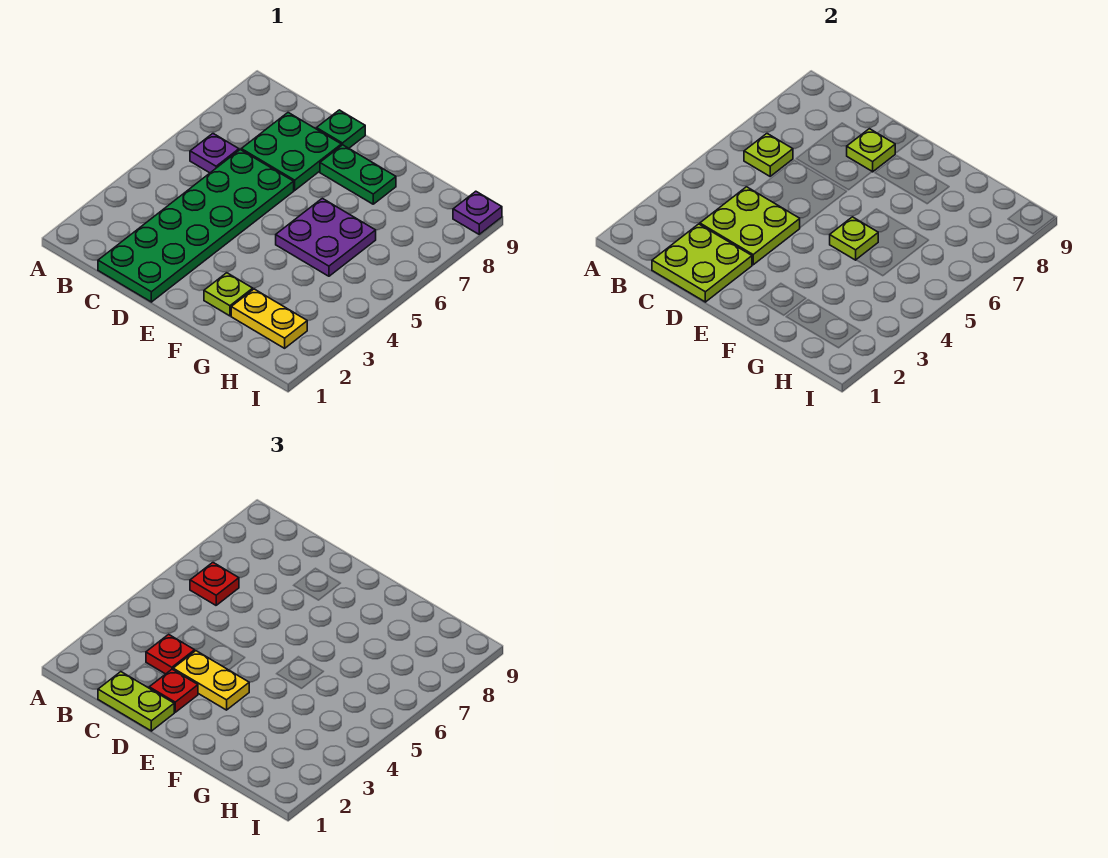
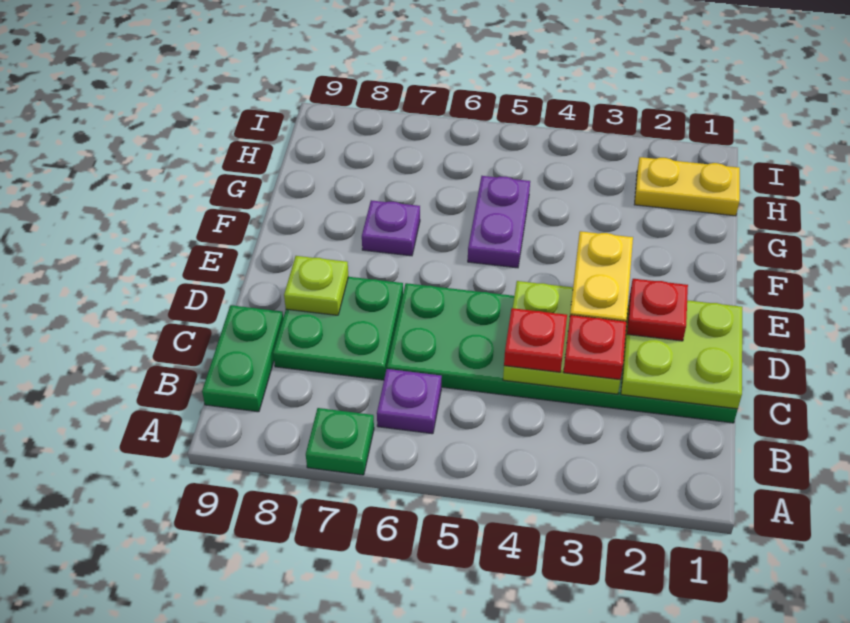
lime 1x1 plate [744,134,793,176] -> none
red 1x1 plate [190,563,239,605] -> red 1x1 plate moved to [504,308,567,372]
lime 1x2 plate [98,672,174,731] -> none
green 1x1 plate [316,110,365,148] -> green 1x1 plate moved to [306,408,374,475]
green 1x2 plate [320,145,396,204] -> green 1x2 plate moved to [202,305,283,412]
lime 1x1 plate [204,273,253,316] -> none
purple 2x2 plate [276,198,376,276] -> purple 1x2 plate [468,176,530,268]
lime 1x1 plate [830,217,878,260] -> none
yellow 1x2 plate [231,289,307,348] -> yellow 1x2 plate turned to [634,157,740,216]
purple 1x1 plate [453,191,502,234] -> purple 1x1 plate moved to [362,200,420,256]

